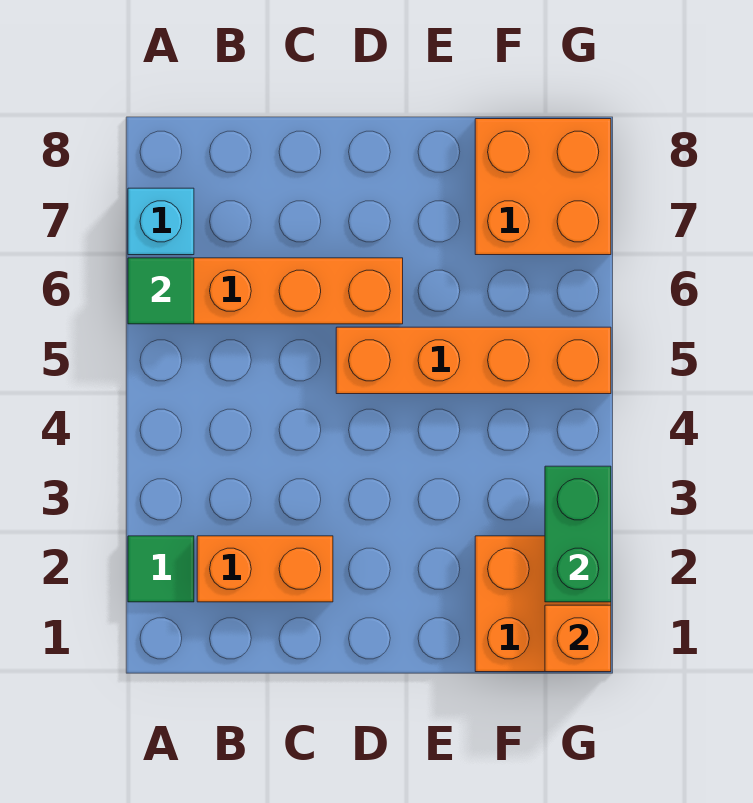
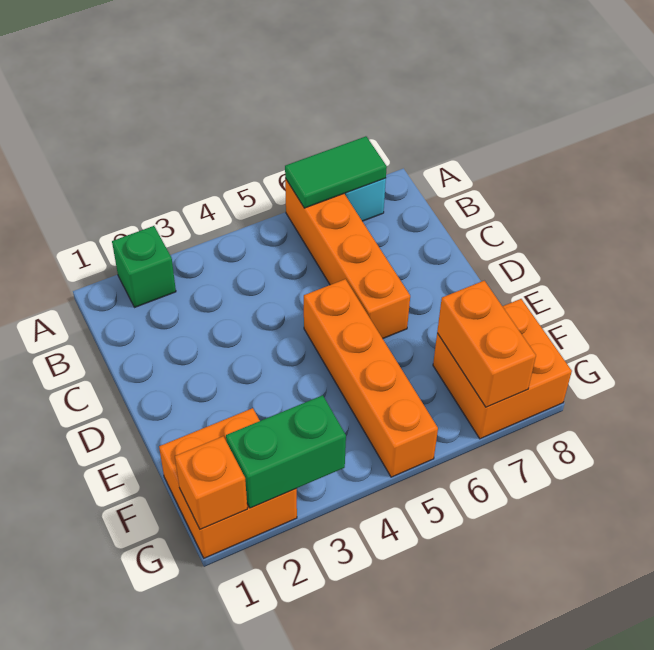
green 1x1 tile [128,536,194,602] -> green 1x1 brick [112,226,176,307]
green 1x1 tile [128,258,194,324] -> green 1x2 tile [285,136,387,208]
orange 1x2 brick [197,536,333,602] -> orange 1x2 brick moved to [437,281,536,407]

